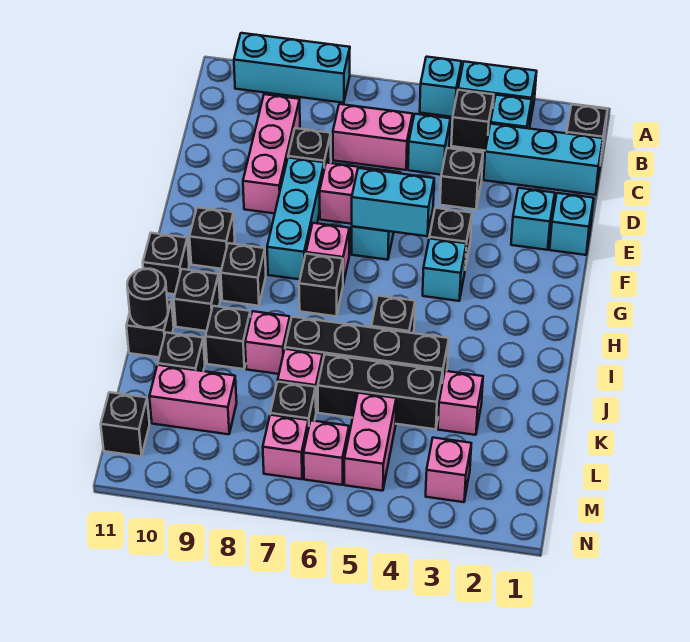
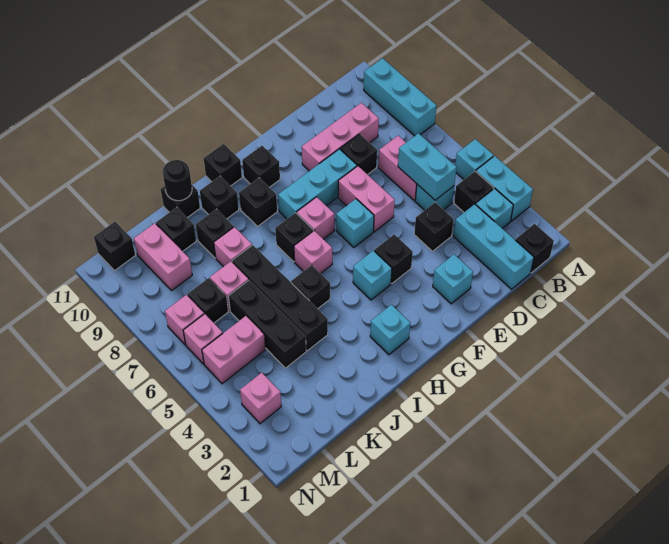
cyan 1x1 brick [550,193,594,255] -> cyan 1x1 brick moved to [370,305,410,355]
cyan 1x2 brick [352,168,434,236] -> cyan 1x2 brick moved to [398,133,457,200]
pink 1x1 brick [438,371,483,435] -> pink 1x1 brick moved to [294,231,332,274]

